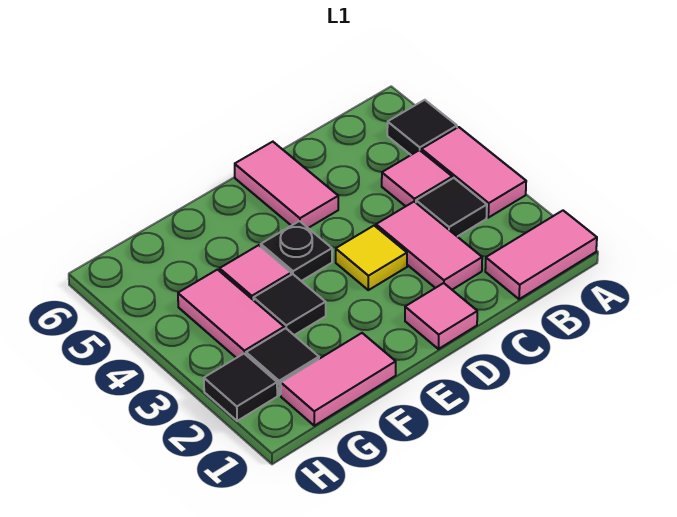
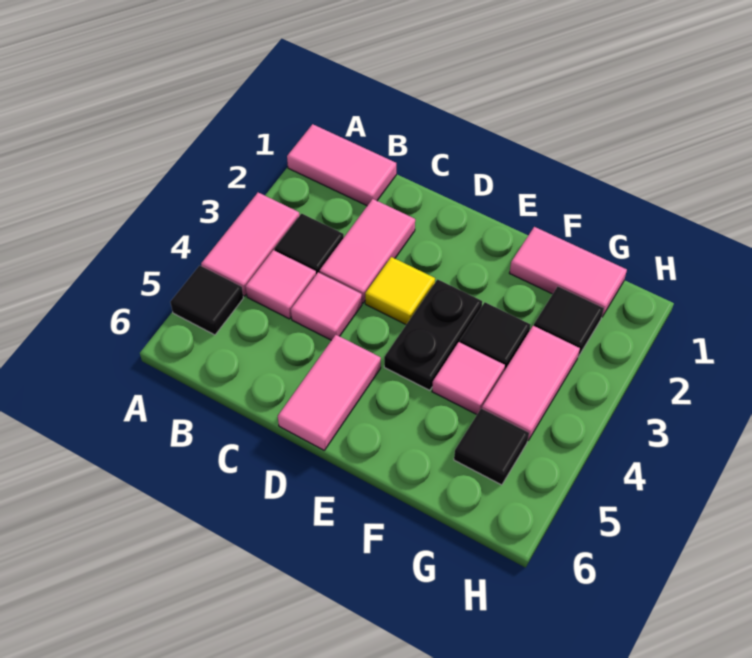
pink 1x1 tile [405,283,477,349] -> pink 1x1 tile moved to [291,272,362,340]
black 1x1 plate [261,221,332,281] -> black 1x2 plate [384,279,482,390]
black 1x1 tile [204,354,277,421] -> black 1x1 tile moved to [454,409,529,485]

